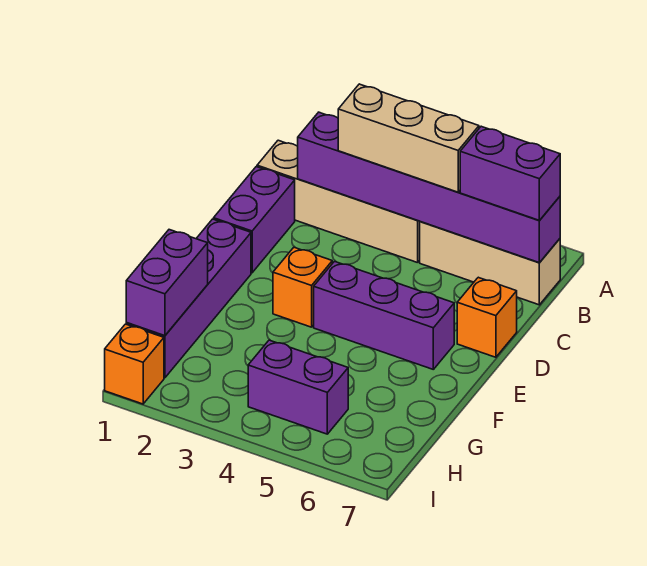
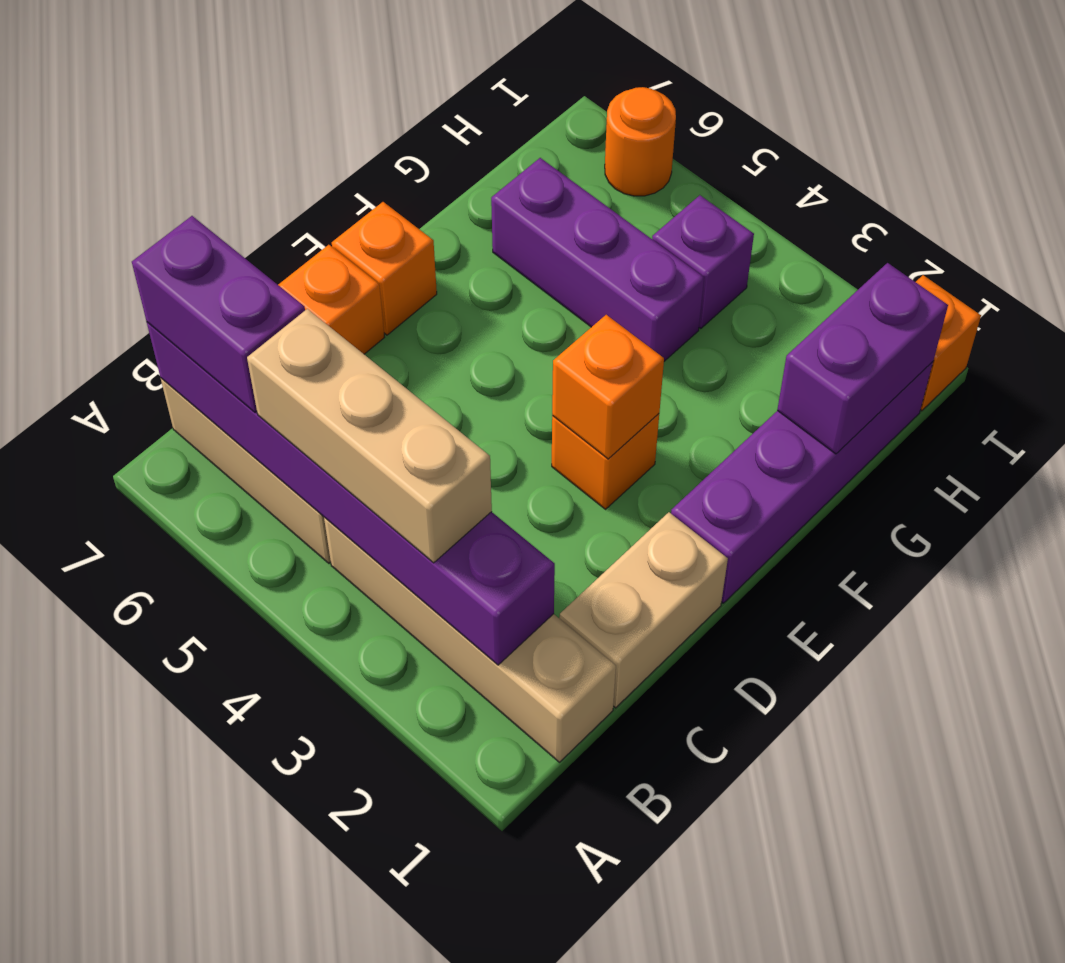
purple 1x2 brick [214,167,295,273] -> tan 1x2 brick [559,512,728,708]
none -> orange 1x1 brick [552,315,664,459]
purple 1x3 brick [314,261,454,369] -> purple 1x3 brick moved to [491,158,704,361]
none -> orange 1x1 brick [332,202,437,335]
purple 1x2 brick [248,340,348,434] -> purple 1x1 brick [652,195,754,329]
none -> orange 1x1 round brick [605,87,676,196]

